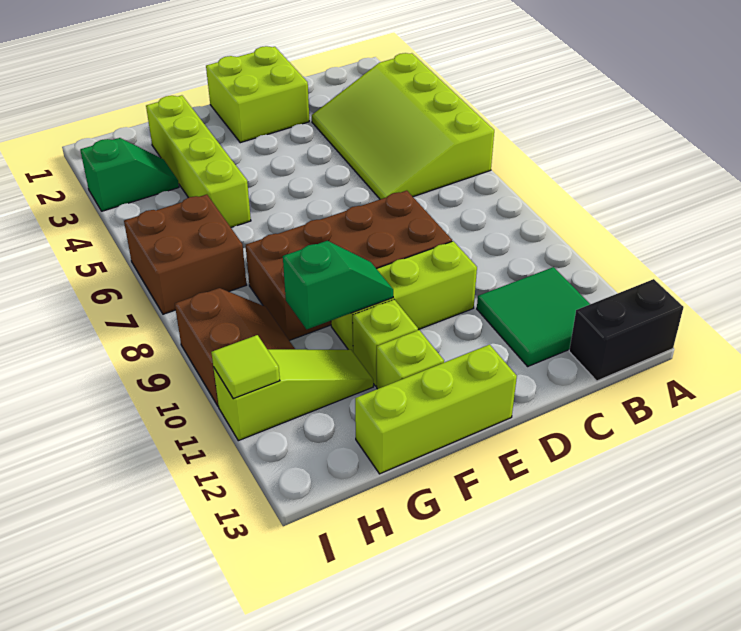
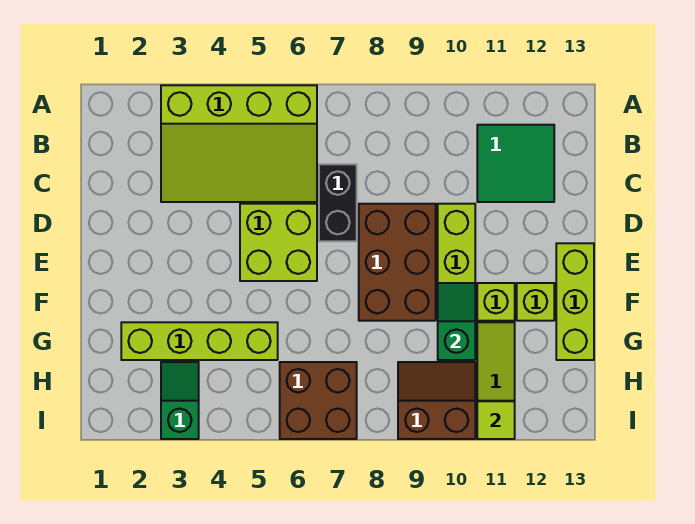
black 1x2 brick [569,279,684,381] -> black 1x2 brick moved to [319,164,357,241]
lime 2x2 brick [206,46,309,143] -> lime 2x2 brick moved to [240,204,317,281]
brown 2x4 brick [246,191,452,341] -> brown 2x3 brick [359,204,436,321]

